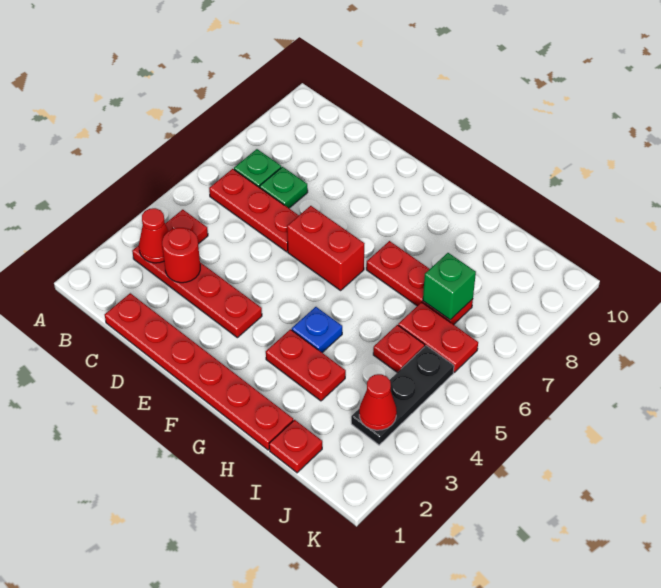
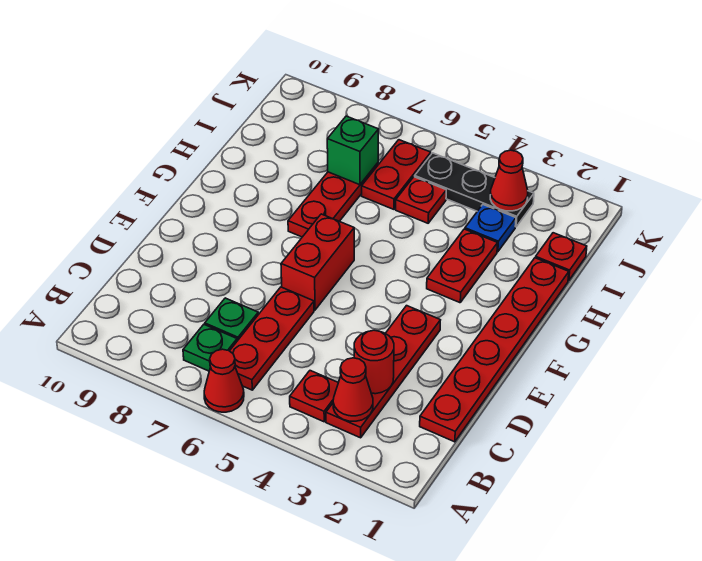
none -> red 1x1 cone [204,349,244,412]
blue 1x1 plate [292,307,342,353] -> blue 1x1 plate moved to [465,205,516,252]

